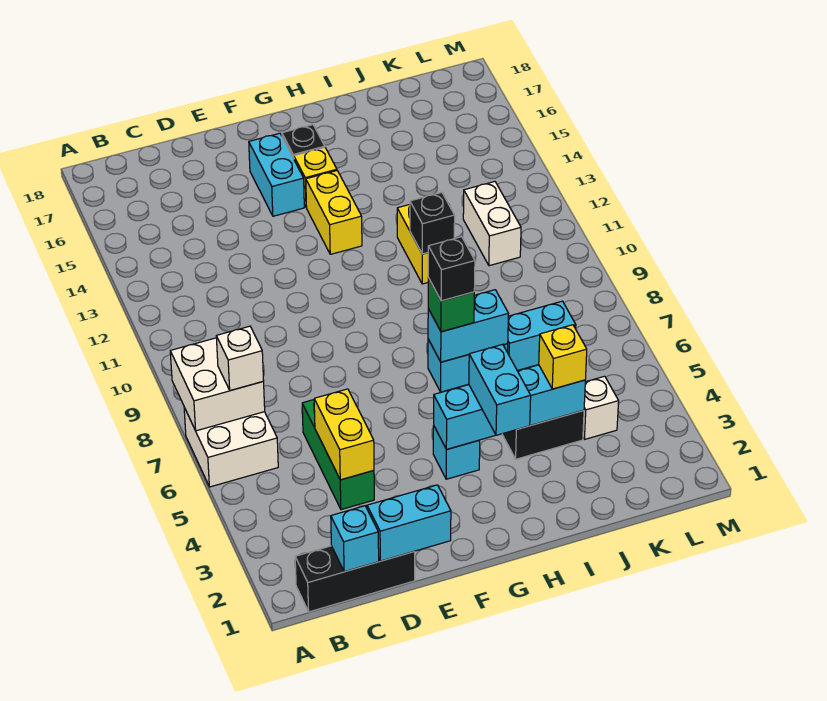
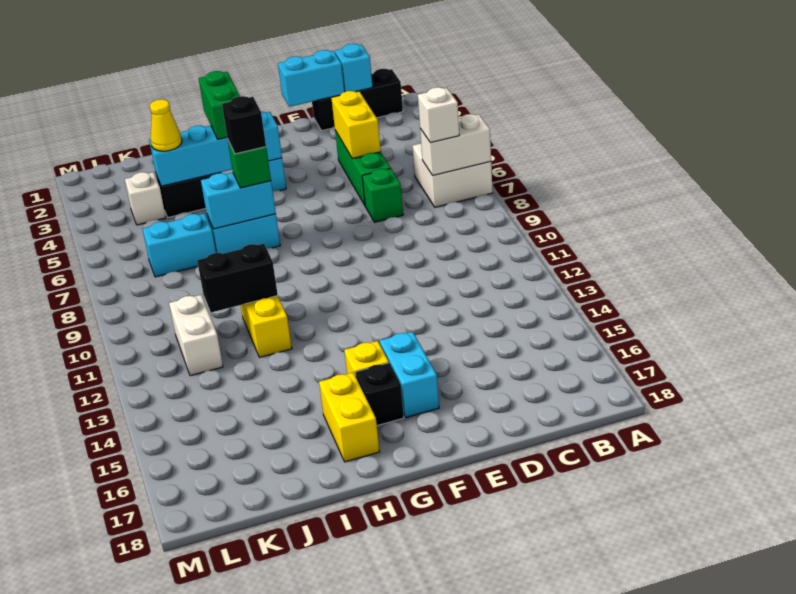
white 2x2 brick [170,338,265,431] -> white 1x2 brick [420,114,491,175]
none -> green 1x1 brick [362,169,403,222]
yellow 1x2 brick [306,171,362,254] -> yellow 1x2 brick moved to [319,373,380,462]
cyan 1x2 brick [469,344,531,435] -> green 1x2 brick [198,71,240,139]
black 1x1 brick [410,192,455,254] -> black 1x2 brick [197,244,278,312]
yellow 1x1 brick [539,325,587,389] -> yellow 1x1 cone [150,99,182,151]

